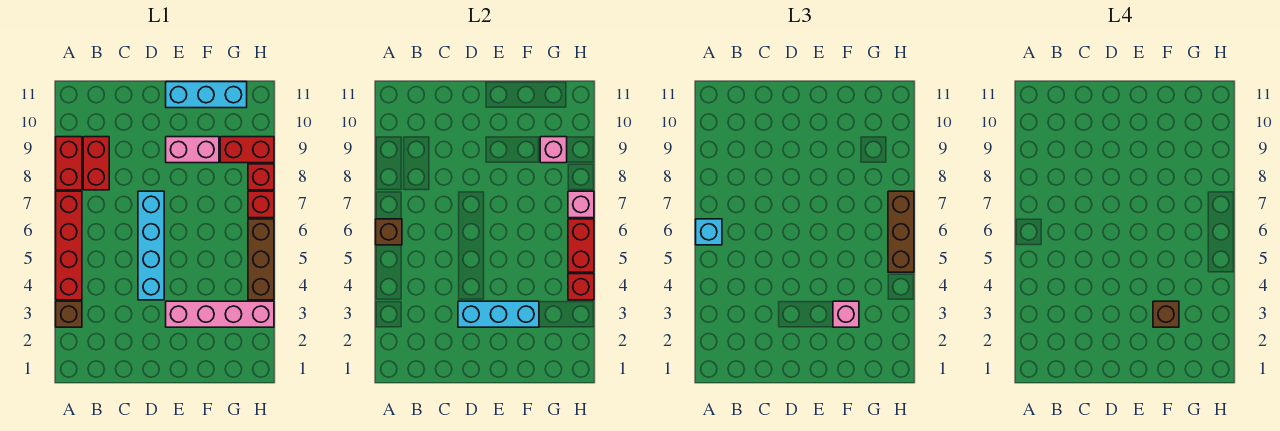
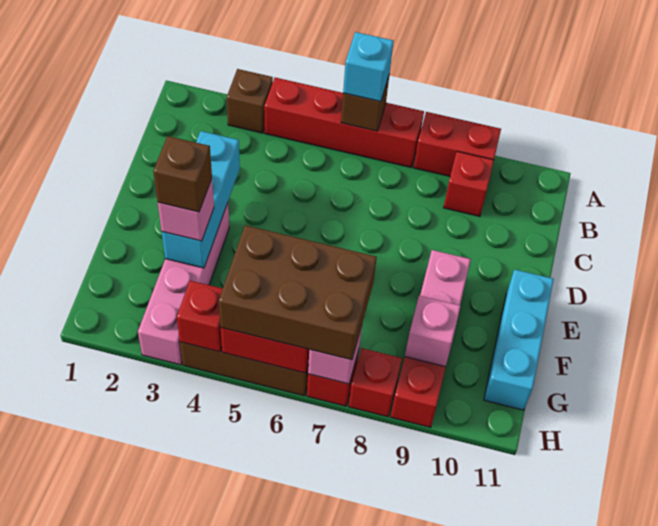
red 1x2 brick [83,137,109,190] -> red 1x1 brick [444,151,494,216]
cyan 1x4 brick [138,191,164,300] -> none
brown 1x3 brick [888,191,914,272] -> brown 2x3 brick [219,225,377,360]

